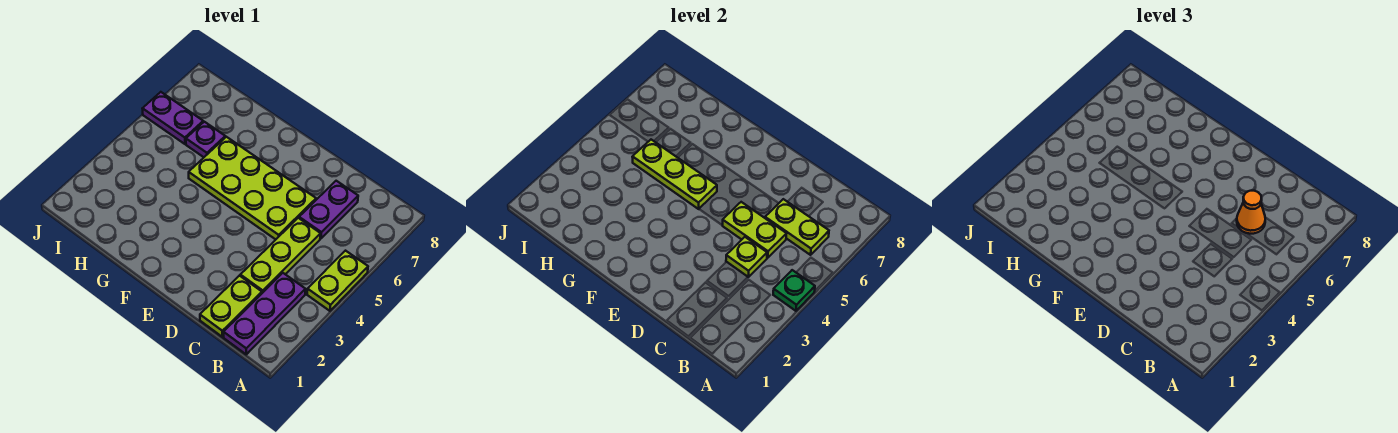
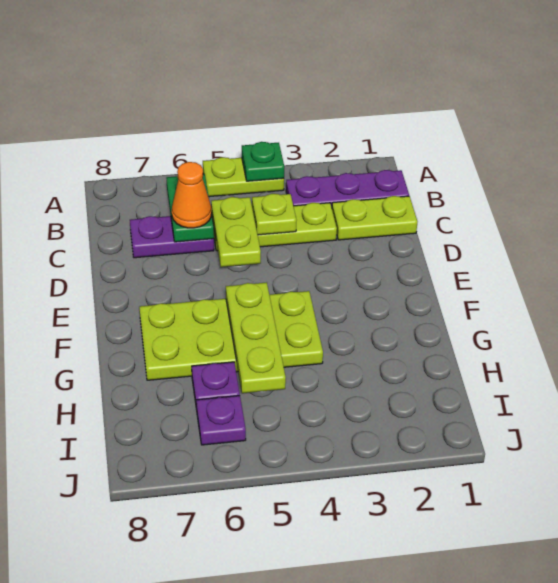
lime 1x2 plate [765,199,829,255] -> green 1x2 plate [167,174,214,242]
lime 2x4 plate [189,137,316,239] -> lime 2x4 plate turned to [139,291,323,380]
purple 1x2 plate [142,92,203,144] -> purple 1x1 plate [196,396,246,445]

